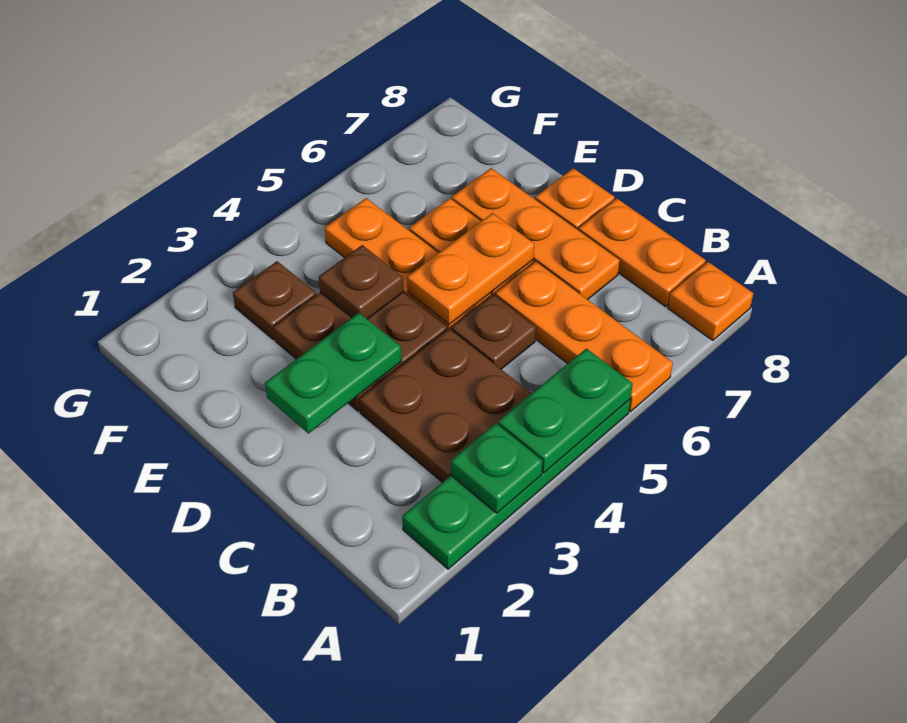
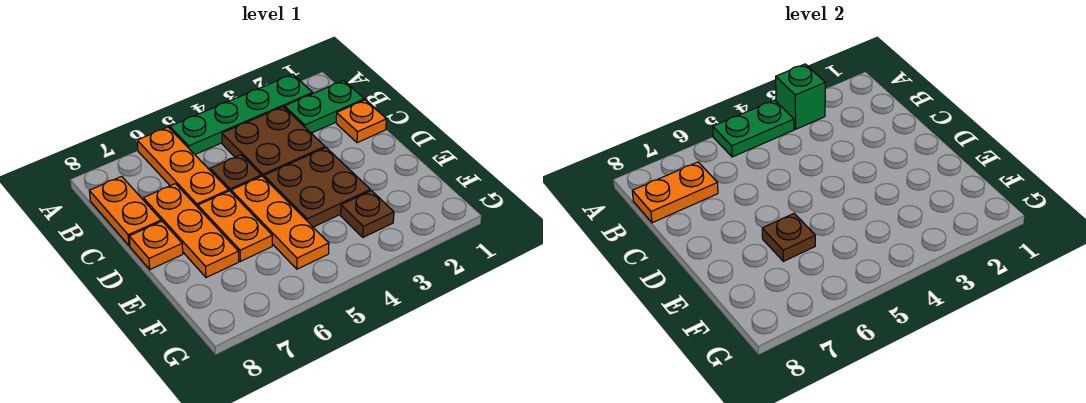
green 1x1 plate [451,423,542,513] -> green 1x1 brick [776,64,825,129]
orange 1x1 plate [668,262,753,340] -> orange 1x1 plate moved to [336,100,386,143]
green 1x2 plate [265,313,402,434] -> green 1x2 plate moved to [285,81,364,133]
orange 1x2 plate [407,213,534,324] -> orange 1x2 plate moved to [632,162,718,223]
brown 1x1 plate [319,245,403,319] -> brown 1x1 plate moved to [762,214,815,261]

